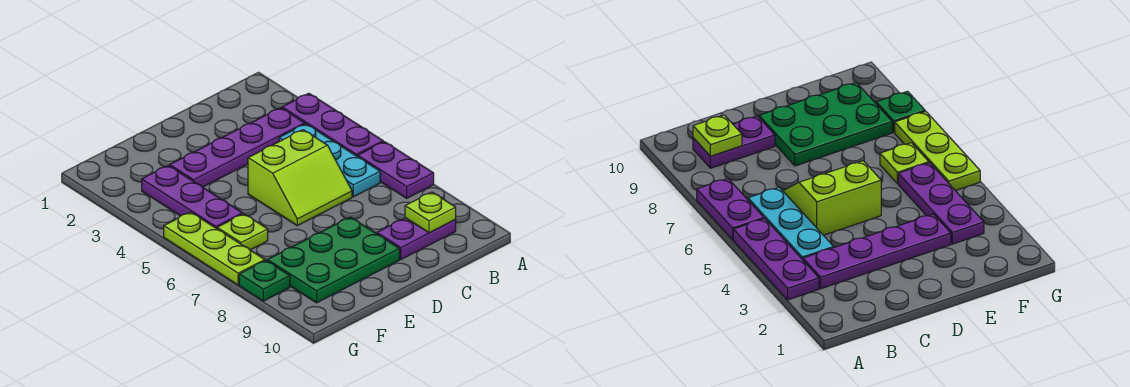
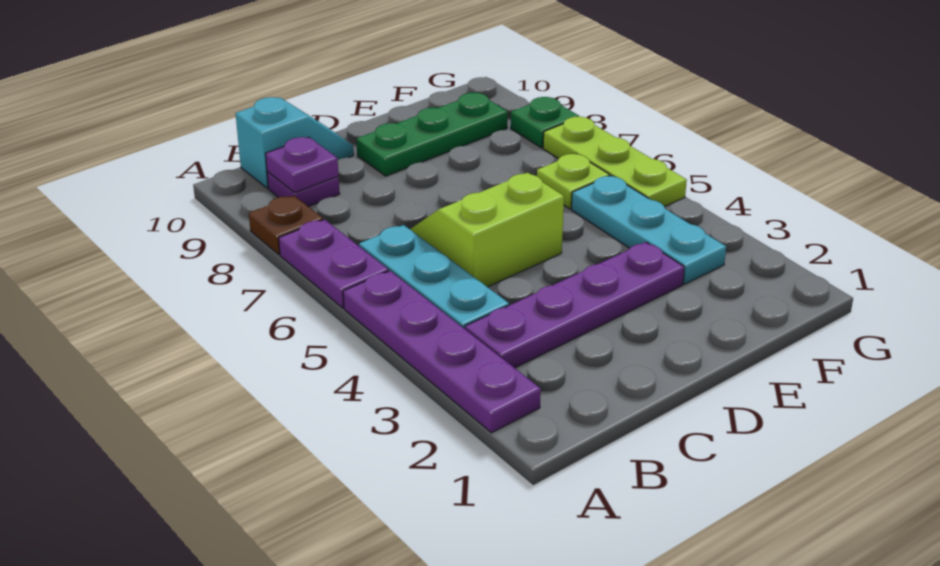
purple 1x3 plate [282,93,383,157] -> purple 1x4 plate [343,271,541,433]
none -> brown 1x1 plate [249,196,323,255]
purple 1x2 plate [377,218,456,259] -> purple 1x1 plate [267,172,340,207]
lime 1x1 plate [405,192,456,233] -> purple 1x1 plate [265,137,339,193]
none -> cyan 1x2 slope [236,97,354,188]
green 2x3 plate [267,217,400,303] -> green 1x3 plate [356,93,508,176]
purple 1x3 plate [142,165,243,229] -> cyan 1x3 plate [572,176,726,284]

